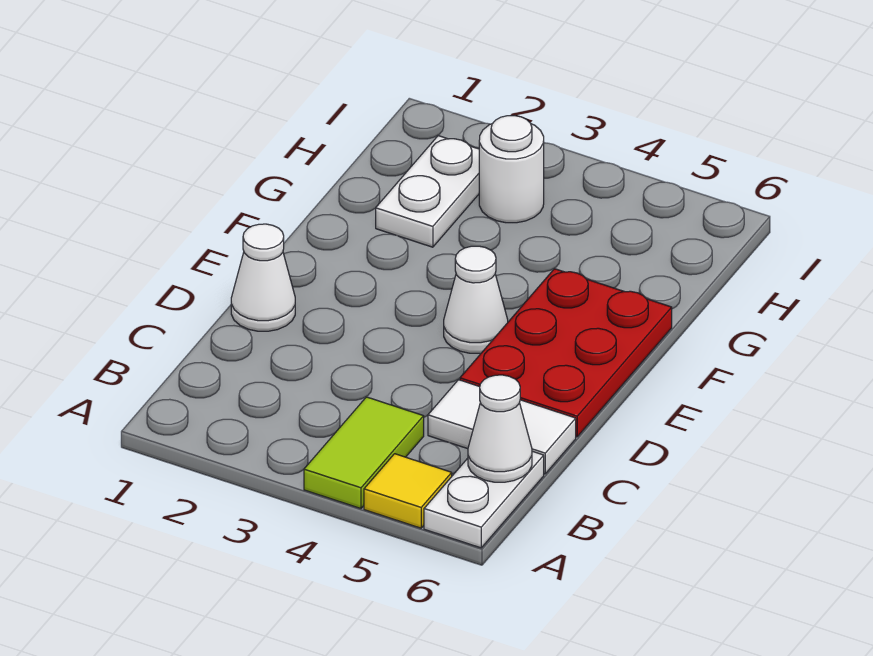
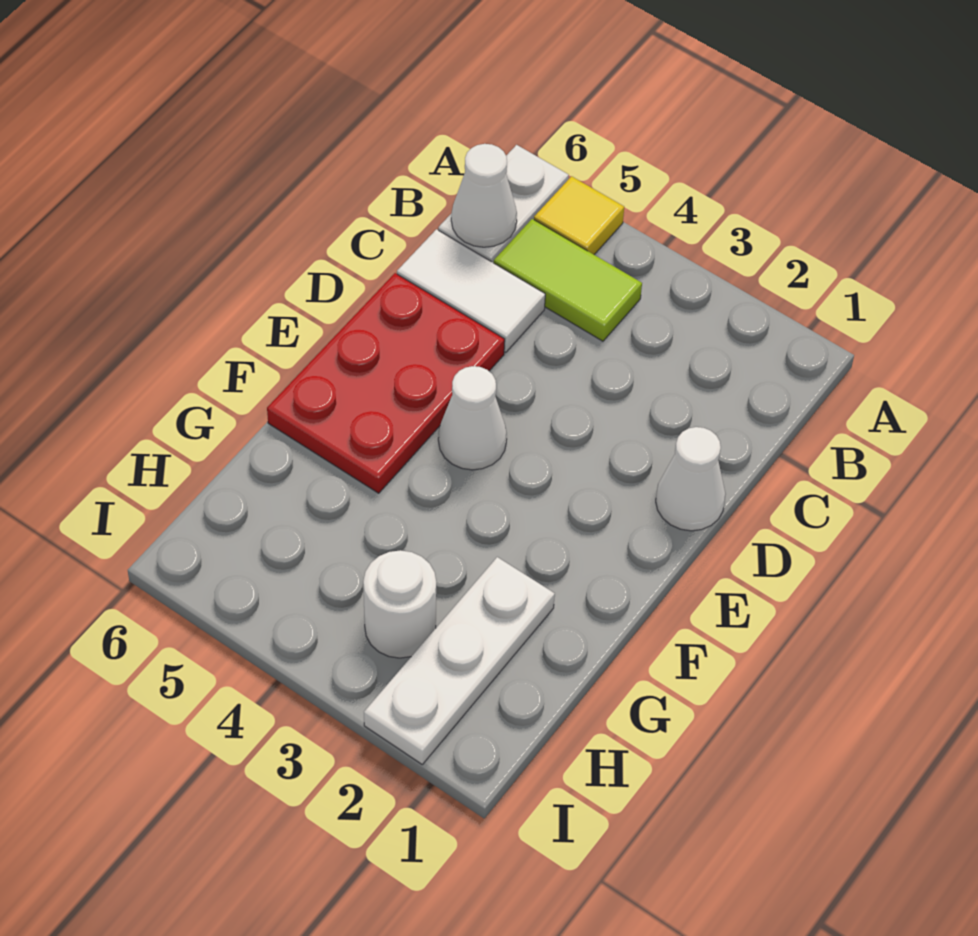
lime 1x2 tile [304,397,424,508] -> lime 1x2 tile turned to [494,219,642,341]
white 1x2 plate [376,136,479,247] -> white 1x3 plate [364,557,555,764]

